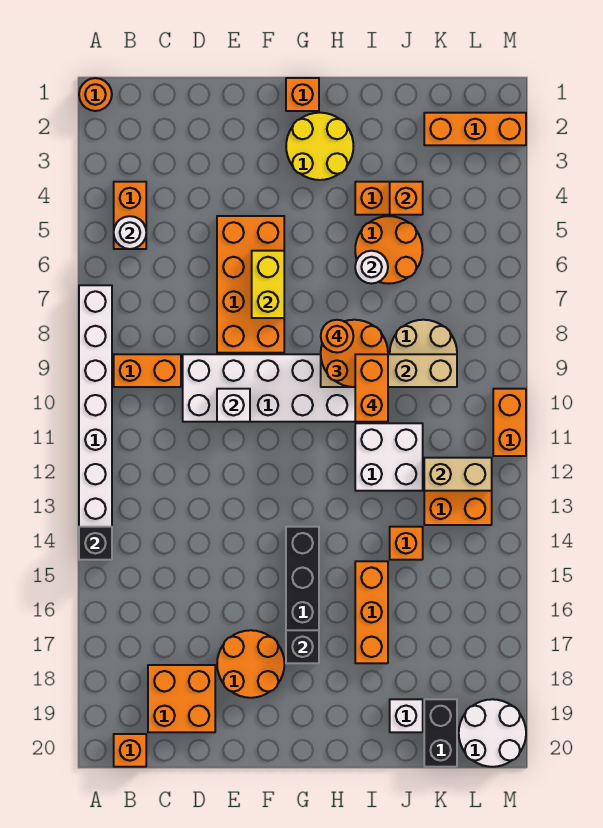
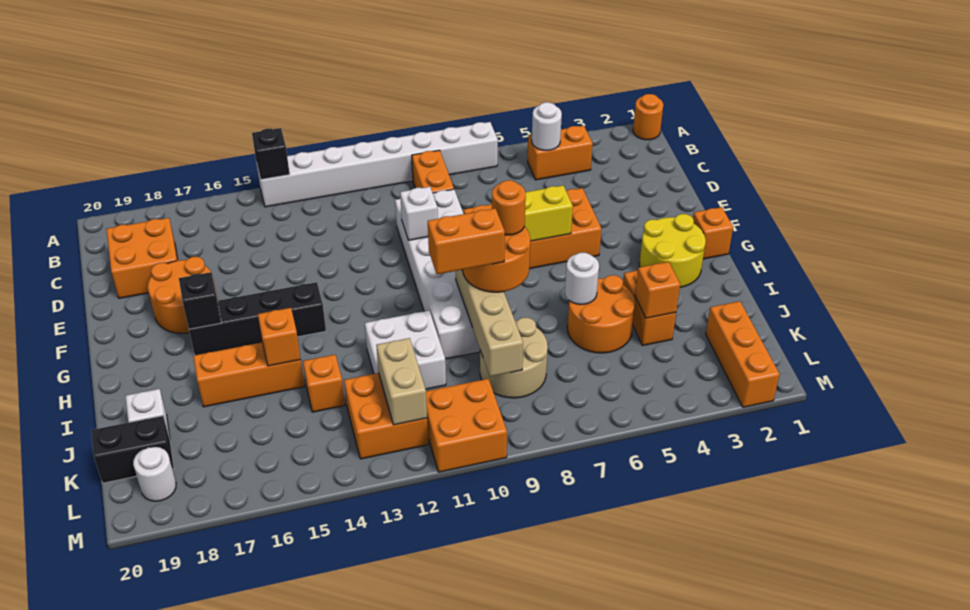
orange 1x1 brick [114,734,146,767] -> orange 1x1 brick moved to [258,308,301,366]
white 2x2 round brick [459,699,526,767] -> white 1x1 round brick [133,447,176,501]
orange 1x2 brick [493,389,526,456] -> orange 2x2 brick [426,379,507,472]

